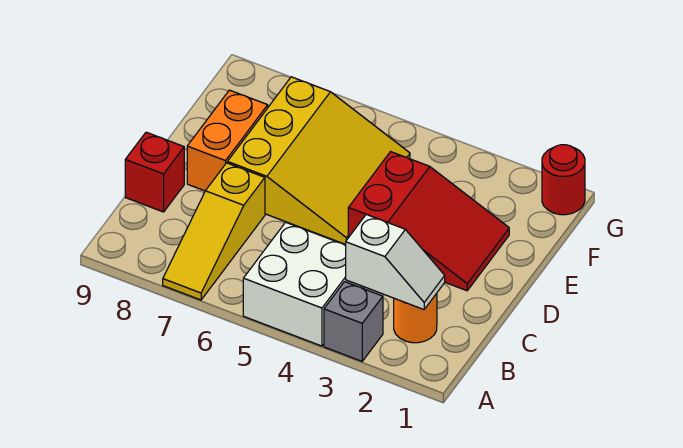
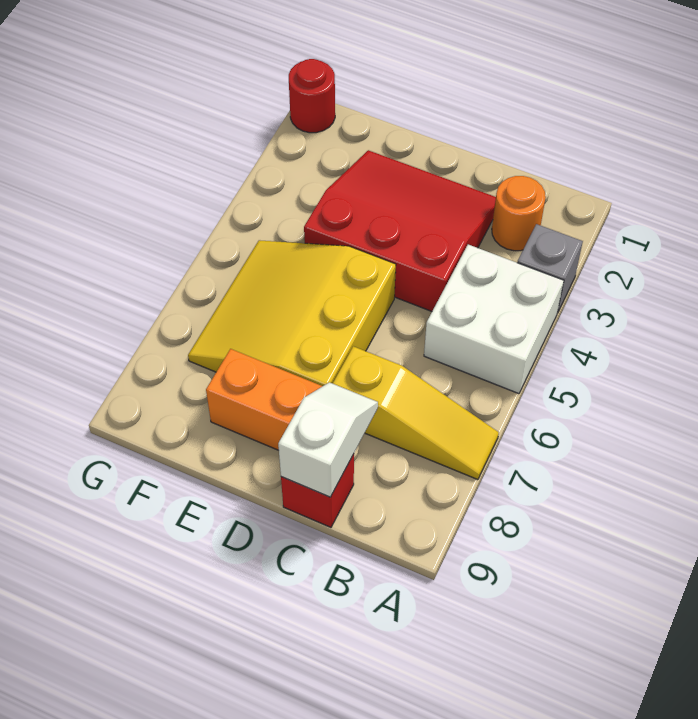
white 1x2 slope [346,215,445,309] -> white 1x2 slope moved to [278,382,378,497]
red 2x3 slope [348,152,509,291] -> red 3x3 slope [304,150,496,311]
yellow 3x3 slope [228,77,410,245] -> yellow 3x3 slope turned to [188,240,396,386]

